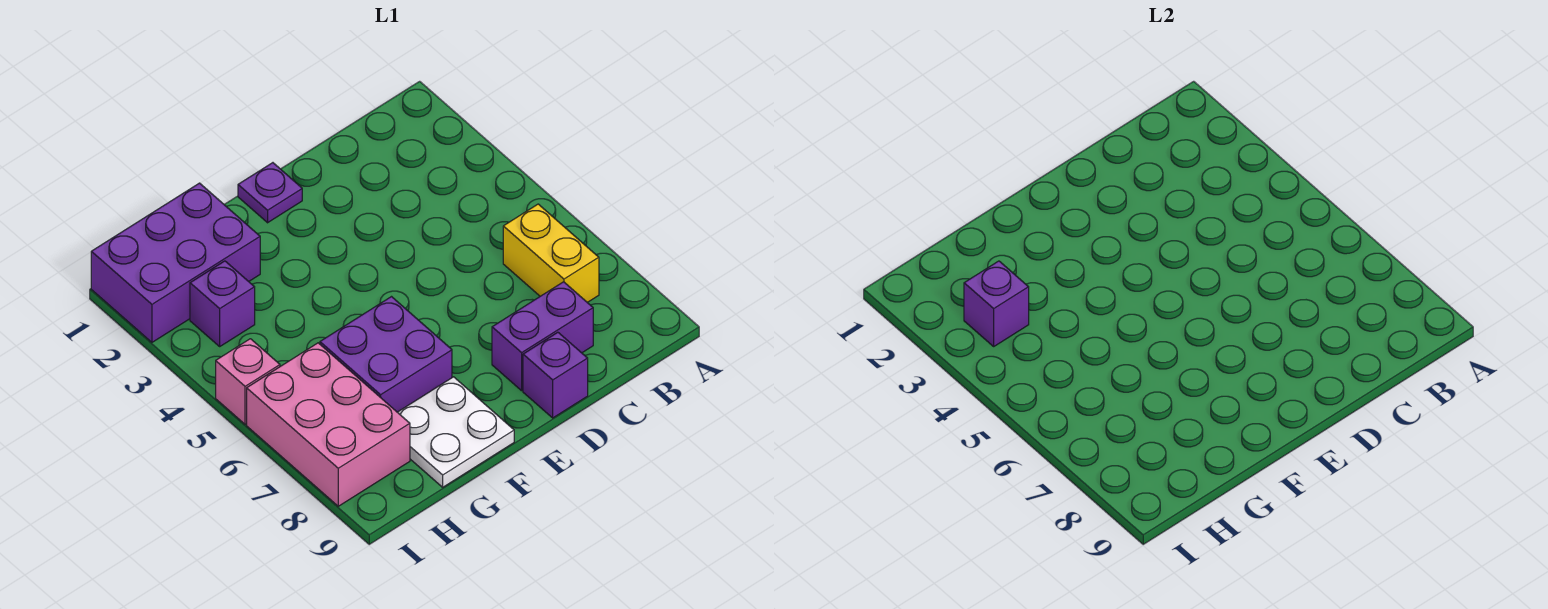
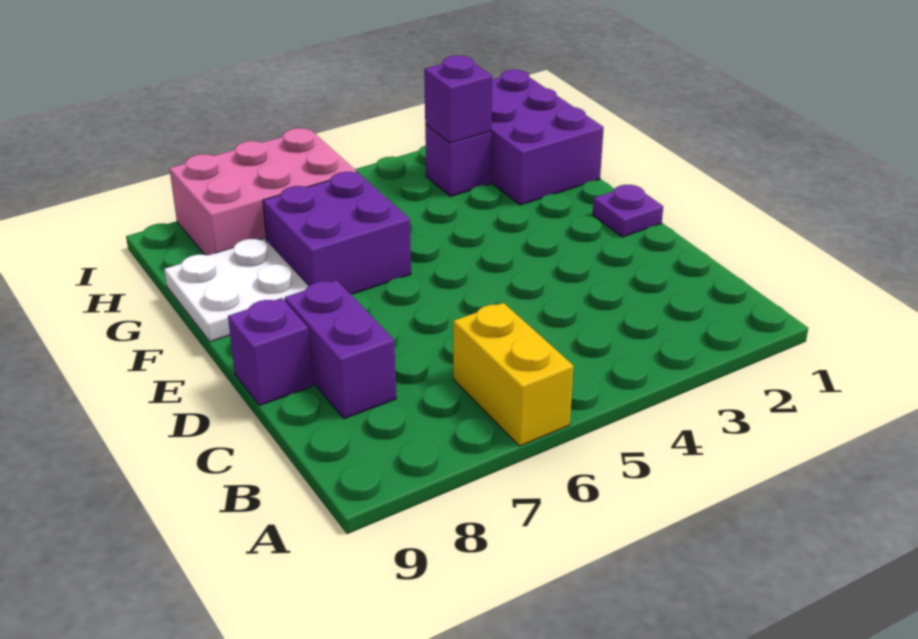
yellow 1x2 brick [503,204,599,303] -> yellow 1x2 brick turned to [453,303,574,446]
pink 1x1 brick [216,339,280,424] -> none

